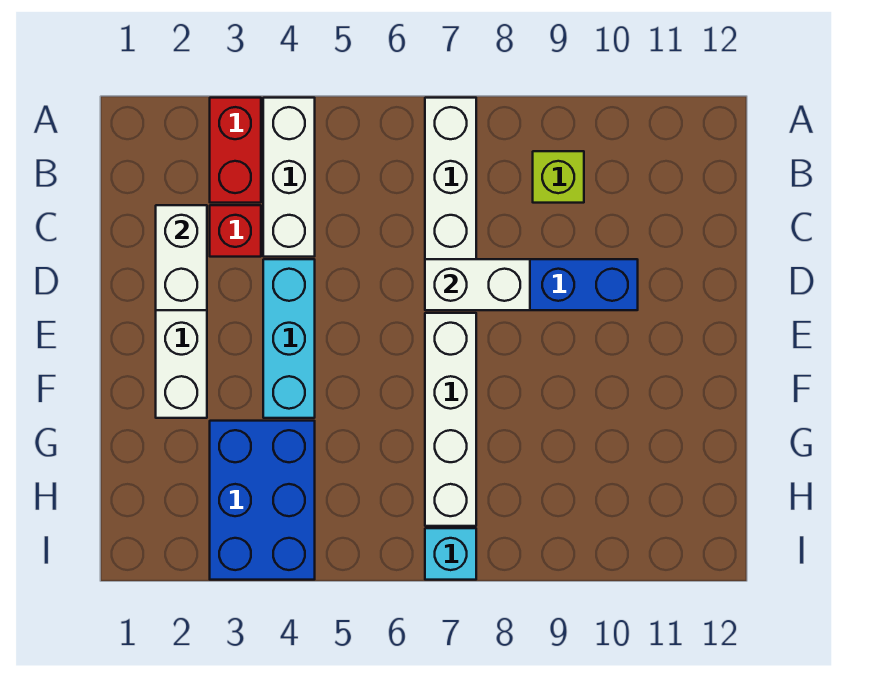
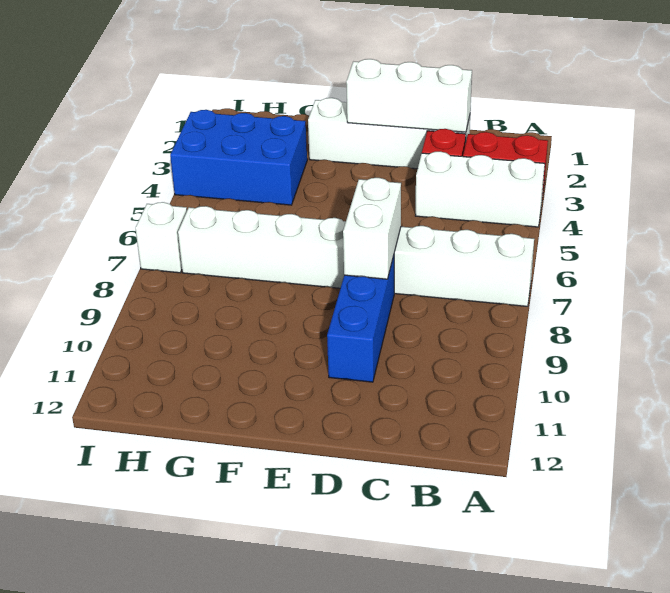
lime 1x1 brick [533,151,584,203] -> none
white 1x2 brick [156,205,207,310] -> white 1x3 brick [346,59,472,132]
cyan 1x3 brick [263,259,315,418] -> none
cyan 1x1 brick [425,528,476,580] -> white 1x1 brick [135,202,187,273]

